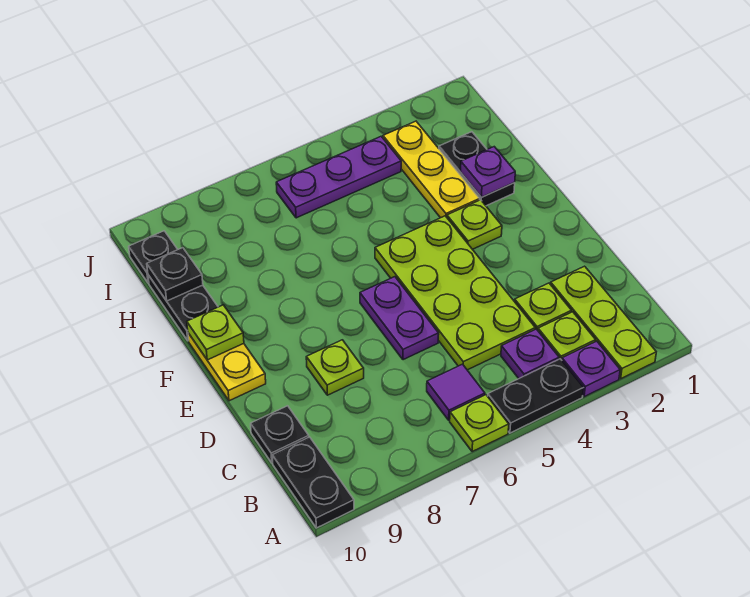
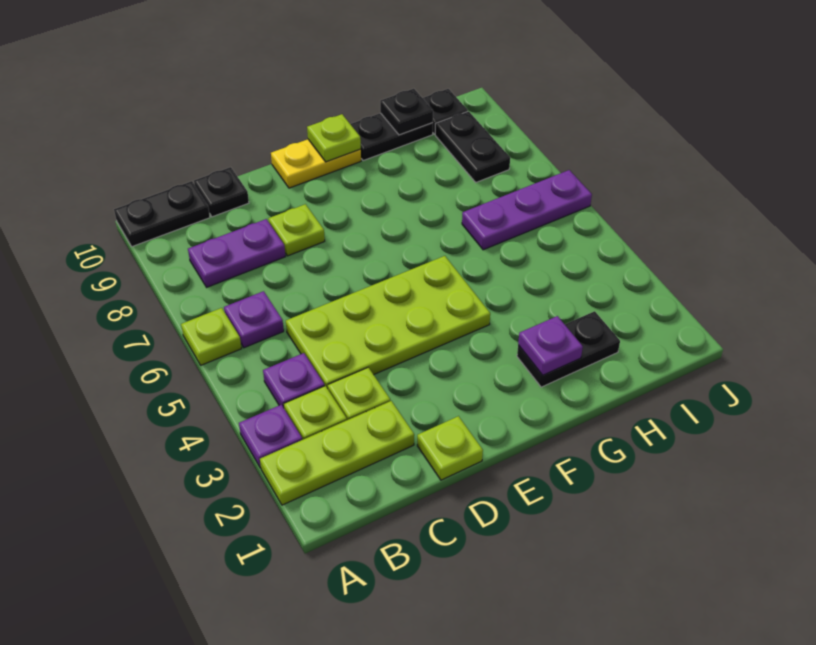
black 1x2 plate [488,359,583,433] -> black 1x2 plate moved to [435,111,510,182]
purple 1x1 tile [427,364,485,420] -> purple 1x1 plate [224,291,284,348]
purple 1x2 plate [360,277,439,360] -> purple 1x2 plate moved to [188,219,286,287]
lime 1x1 plate [447,200,502,249] -> lime 1x1 plate moved to [417,416,483,480]
yellow 1x3 plate [383,121,480,218] -> none
purple 1x3 plate [276,136,401,218] -> purple 1x3 plate turned to [462,170,592,250]

